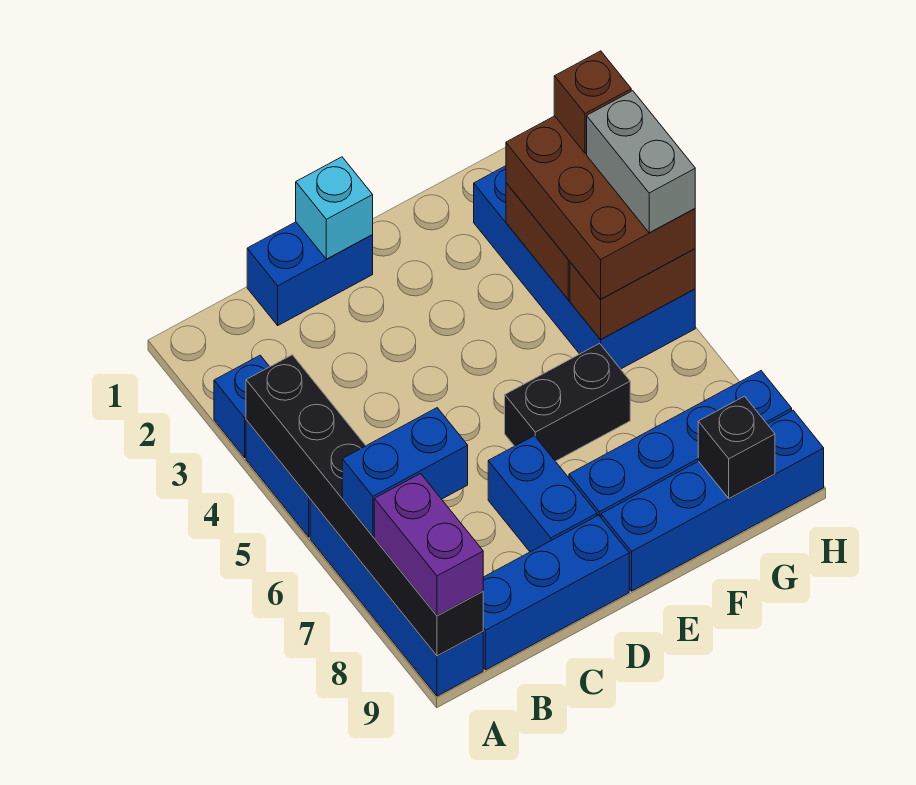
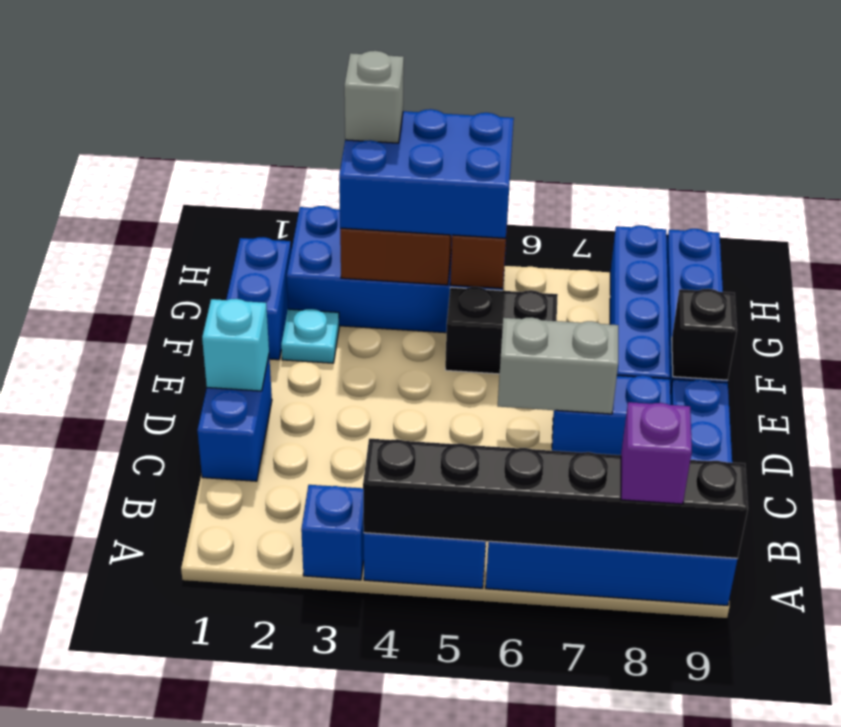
blue 1x2 brick [342,408,468,536] -> blue 1x2 brick moved to [226,237,291,360]
purple 1x2 brick [374,474,483,616] -> purple 1x1 brick [621,402,692,504]
black 1x2 brick [505,343,630,461] -> black 1x2 brick turned to [445,287,558,374]
none -> cyan 1x1 plate [281,309,339,363]
brown 2x3 brick [506,116,695,299] -> blue 2x3 brick [339,109,514,238]
black 1x1 brick [698,396,775,499] -> black 1x1 brick moved to [672,289,737,381]
brown 1x1 brick [554,51,631,153] -> grey 1x1 brick [344,51,404,143]
grey 1x2 brick [587,91,695,233] -> grey 1x2 brick moved to [498,317,618,414]

